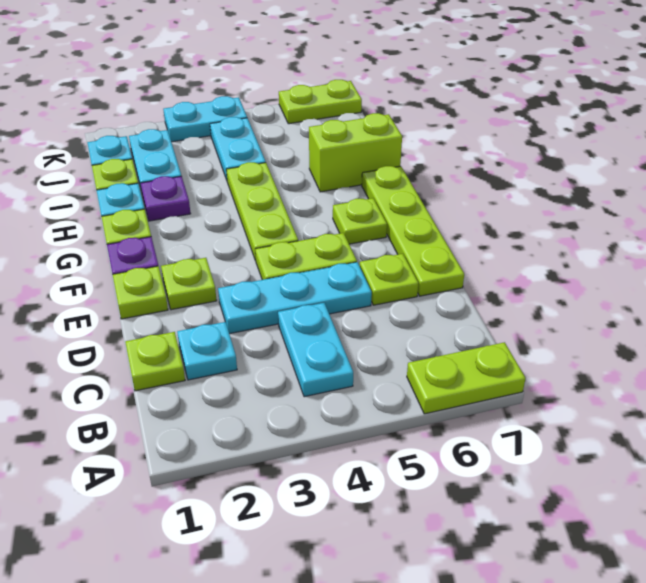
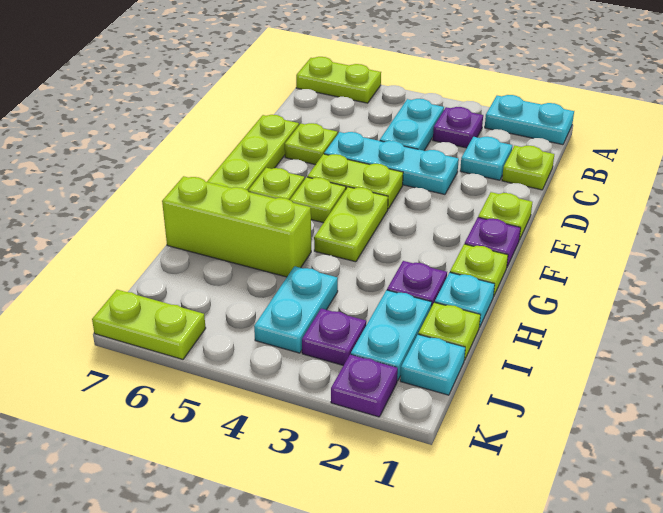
none -> purple 1x1 plate [433,107,483,148]
lime 1x1 plate [161,258,217,310] -> lime 1x1 plate moved to [290,177,346,223]
lime 1x3 plate [226,162,298,261] -> lime 1x2 plate [314,187,388,262]
lime 1x2 brick [309,113,402,192] -> lime 1x3 brick [162,176,311,277]
none -> purple 1x1 plate [302,309,366,365]
none -> purple 1x1 plate [331,354,398,417]
cyan 1x2 plate [163,96,247,142] -> cyan 1x2 plate moved to [485,95,574,145]

